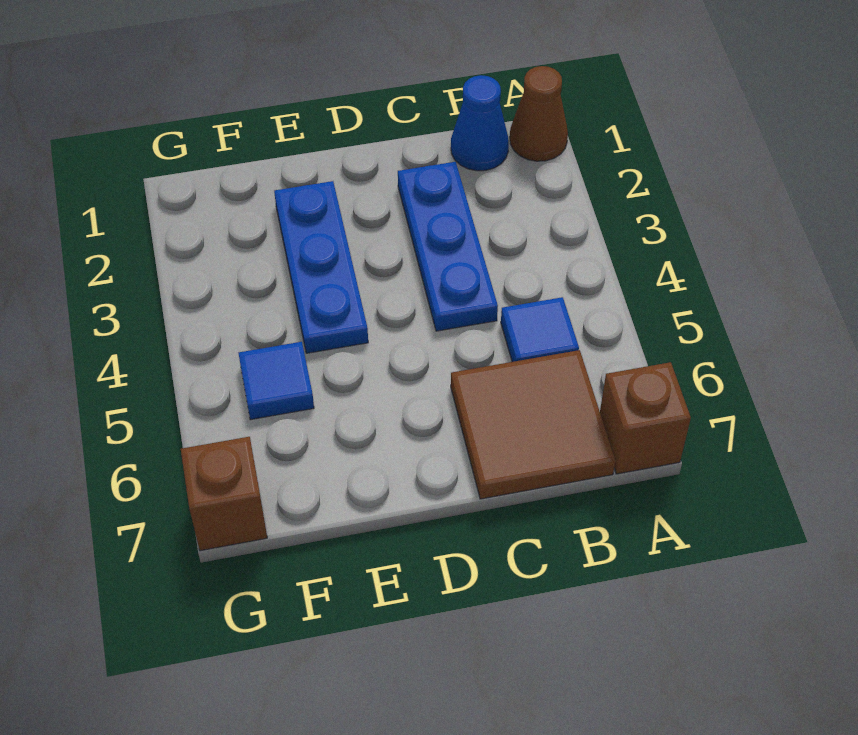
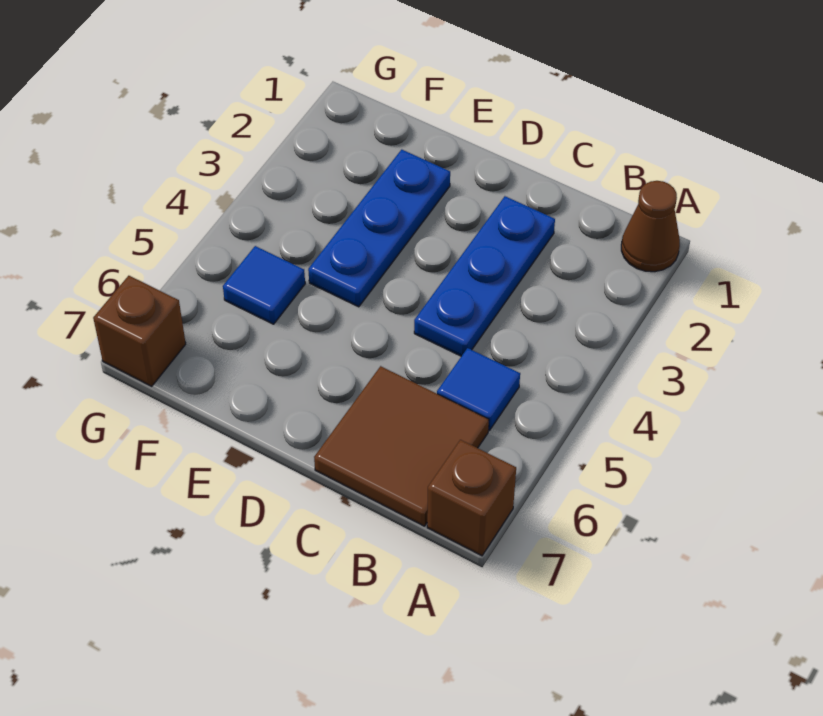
blue 1x1 cone [451,75,509,171] -> none

